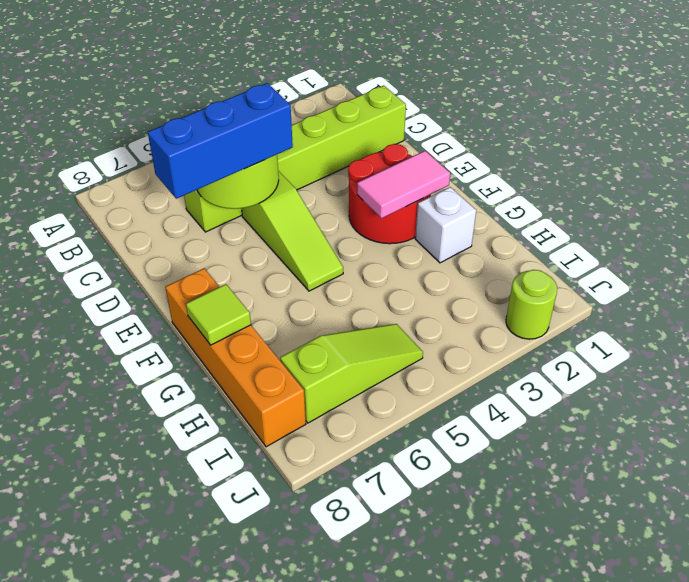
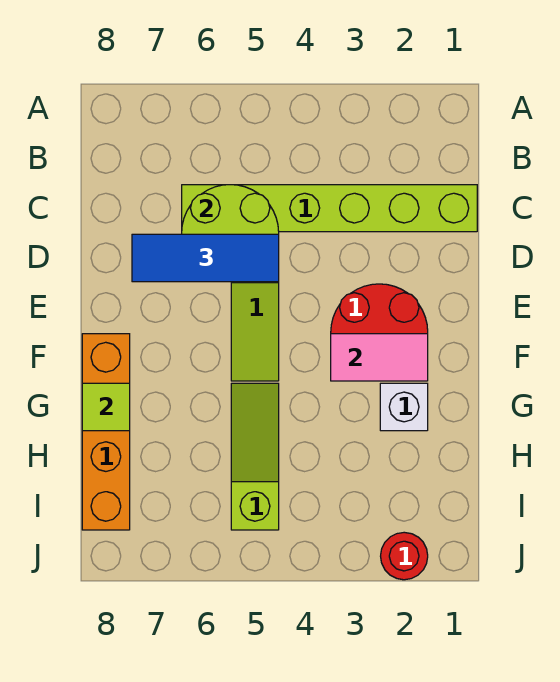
blue 1x3 brick [148,83,293,199] -> blue 1x3 tile [132,234,279,282]
lime 1x3 slope [280,324,423,423] -> lime 1x3 slope turned to [231,383,279,530]
lime 1x1 round brick [506,270,557,339] -> red 1x1 round brick [381,532,428,580]

